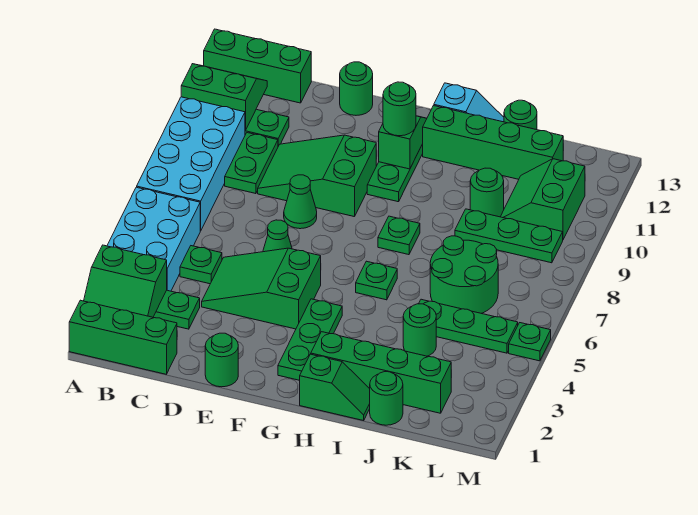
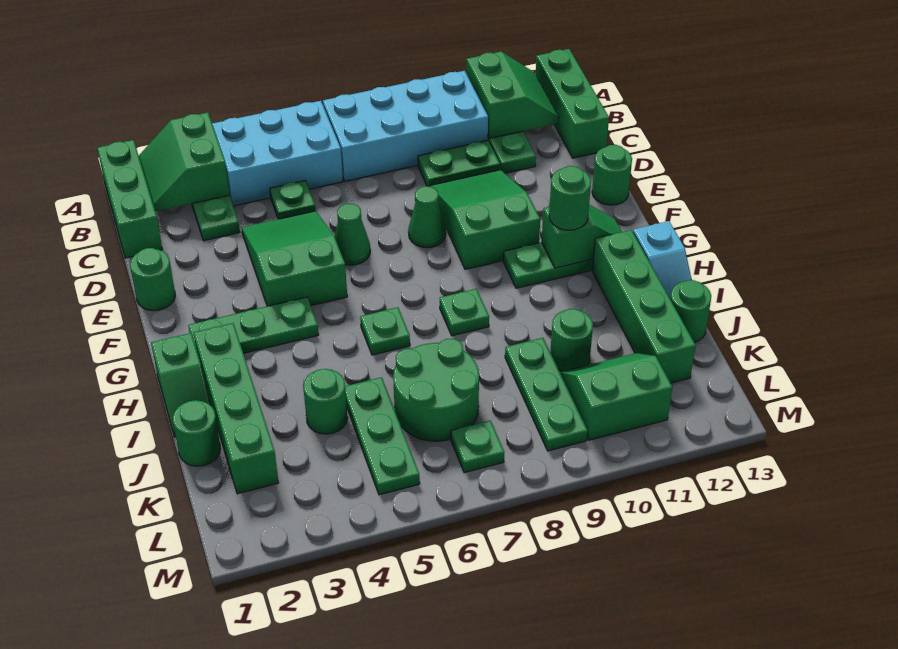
green 1x1 plate [509,323,551,361] -> green 1x1 plate moved to [451,421,504,473]

